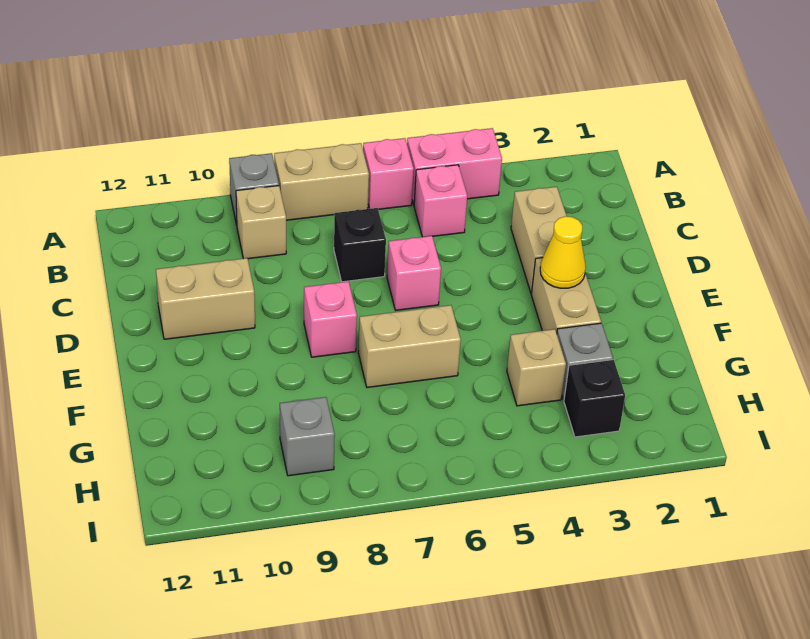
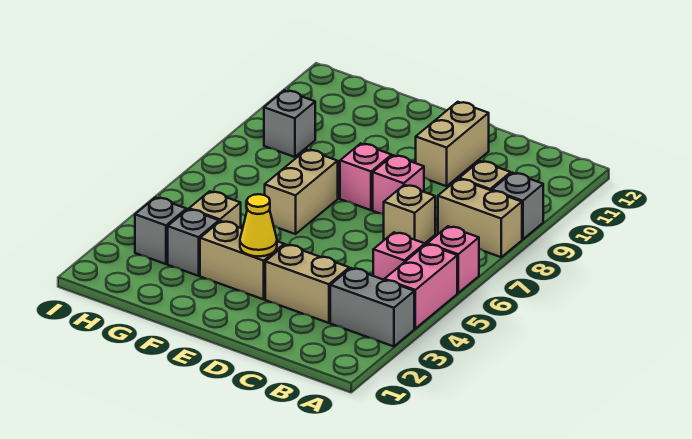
none -> grey 1x2 brick [330,268,414,346]
tan 1x2 brick [274,143,369,220] -> tan 1x2 brick turned to [438,179,522,257]
black 1x1 brick [334,208,386,282] -> tan 1x1 brick [384,185,435,243]
pink 1x1 brick [387,236,441,310] -> pink 1x1 brick moved to [373,155,424,214]
black 1x1 brick [564,360,625,437] -> grey 1x1 brick [135,197,186,264]

